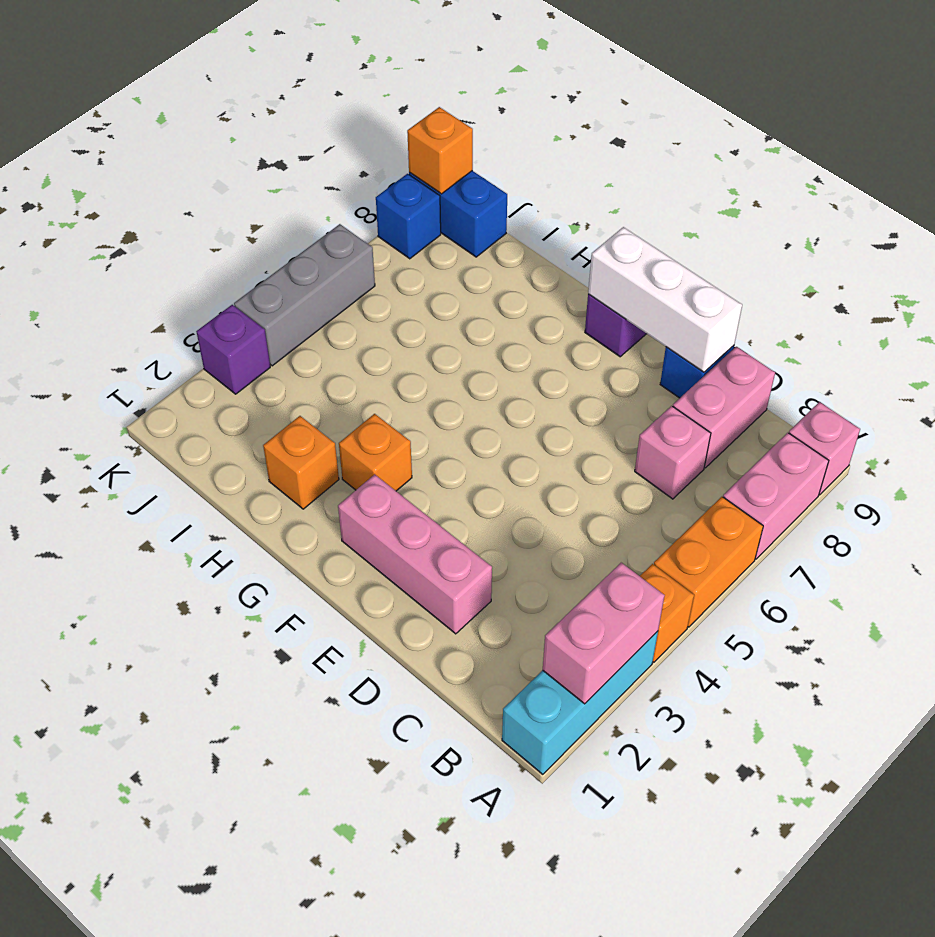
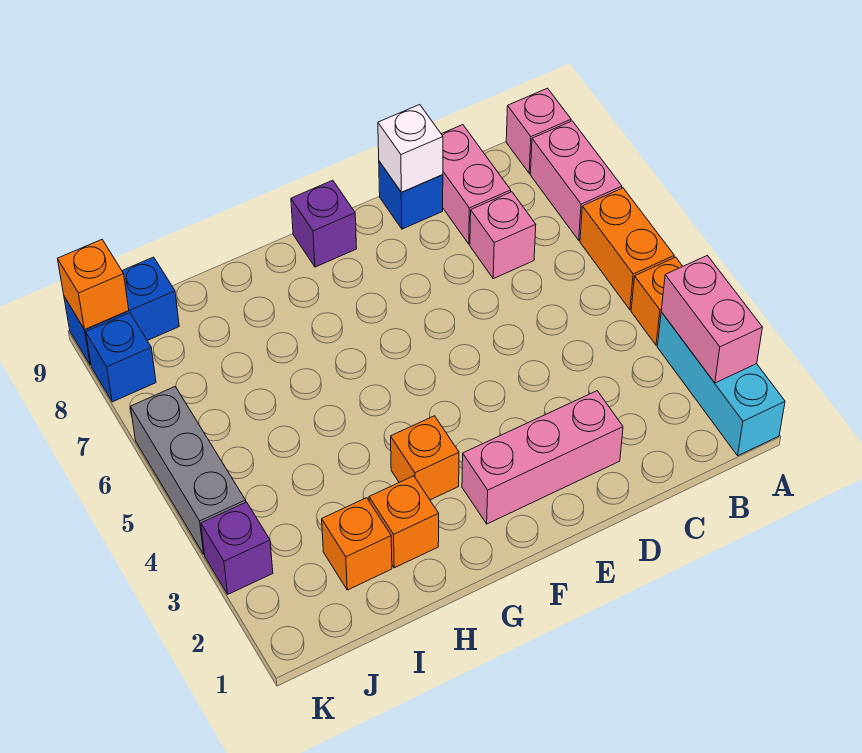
white 1x3 brick [588,227,742,372] -> white 1x1 brick [378,105,443,192]
none -> orange 1x1 brick [322,498,392,590]

